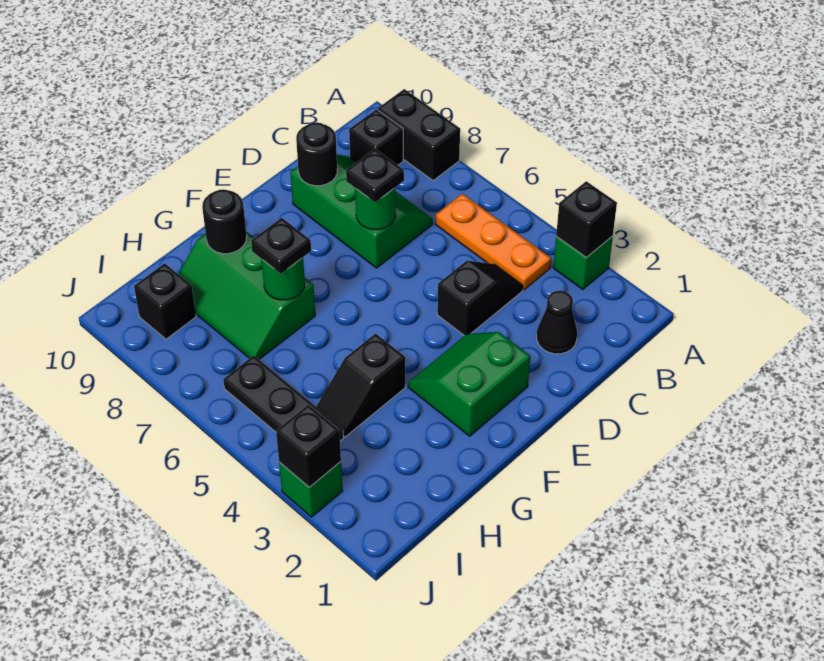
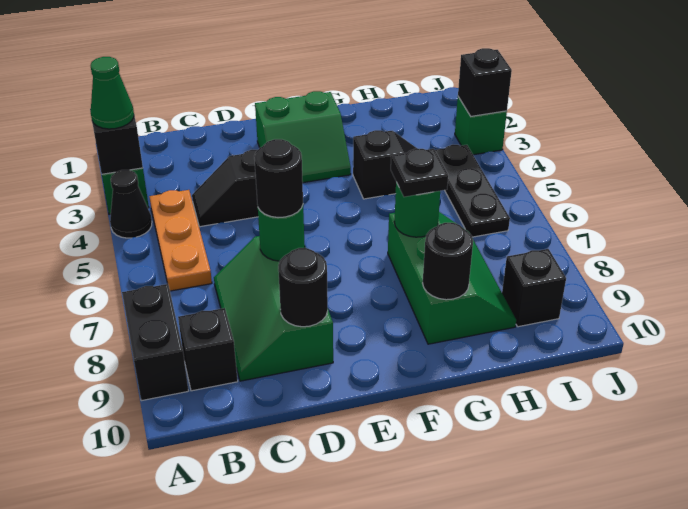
none -> green 1x1 cone [91,57,134,129]
black 1x1 cone [537,291,577,354] -> black 1x1 cone moved to [110,170,152,238]
black 1x1 plate [346,149,404,202] -> black 1x1 round brick [254,139,303,218]

